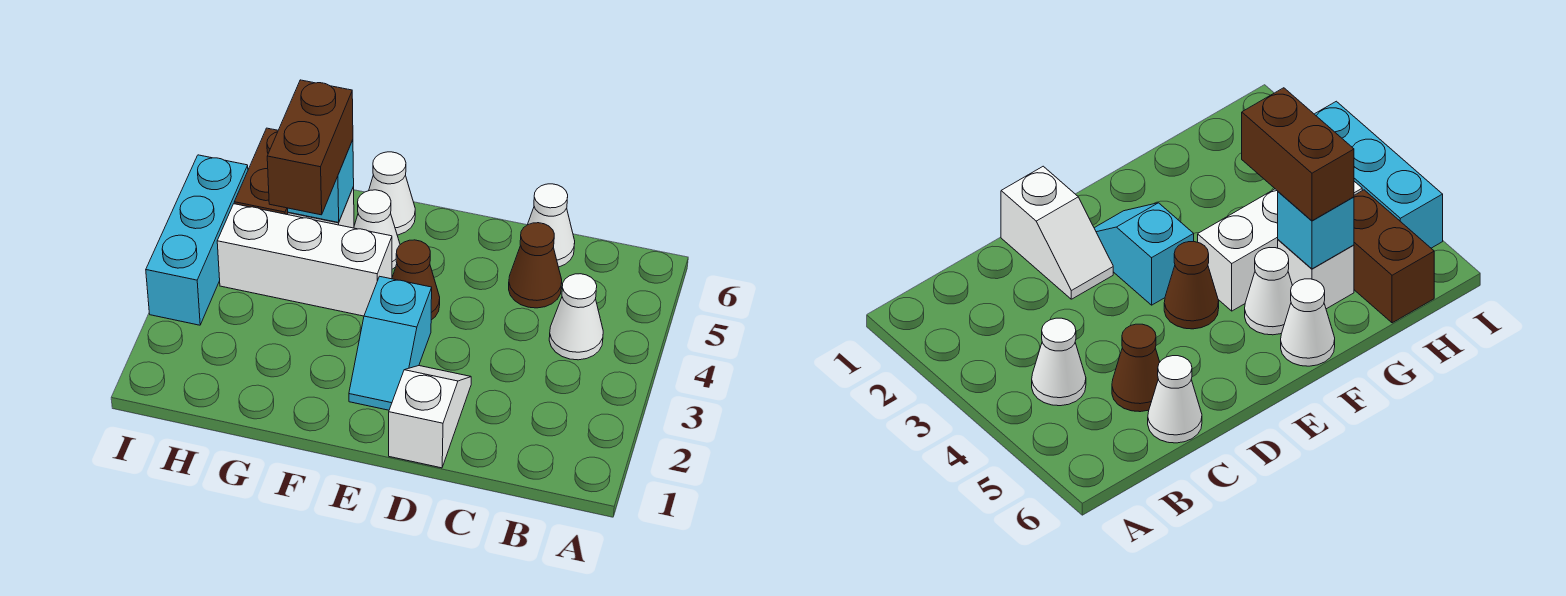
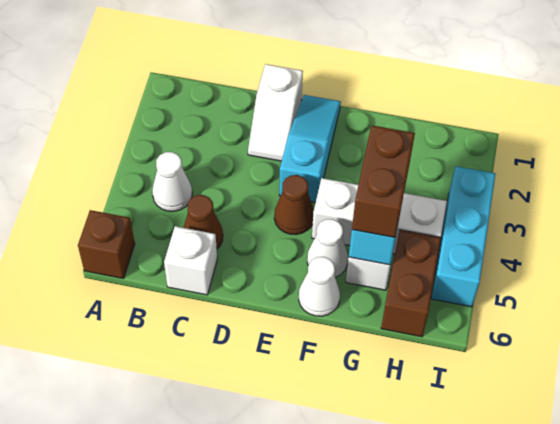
none -> brown 1x1 brick [78,210,135,279]
white 1x1 cone [528,184,575,267] -> white 1x1 brick [164,226,217,295]
cyan 1x2 slope [349,276,432,410] -> cyan 1x3 slope [279,95,341,203]

